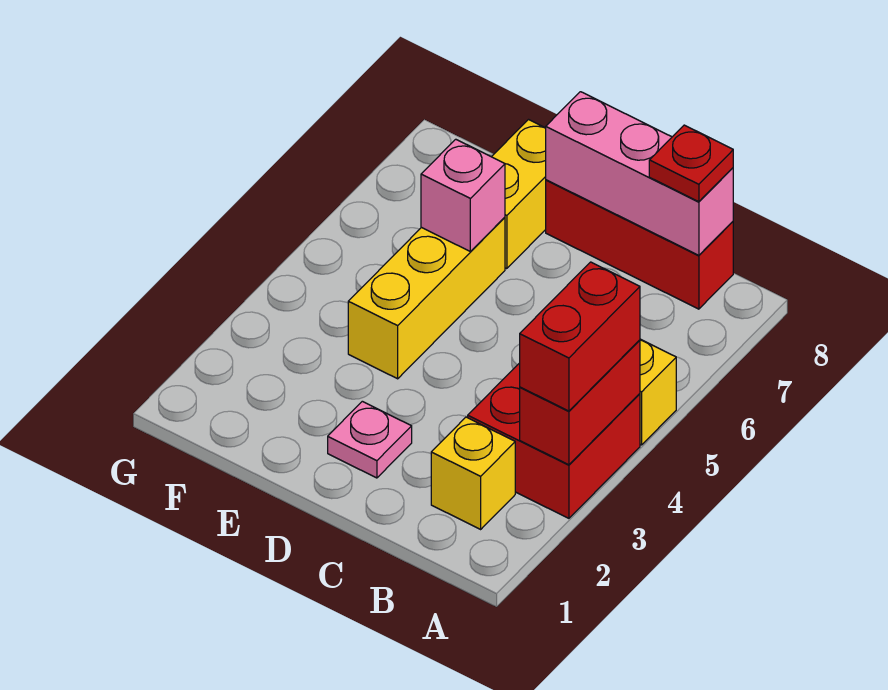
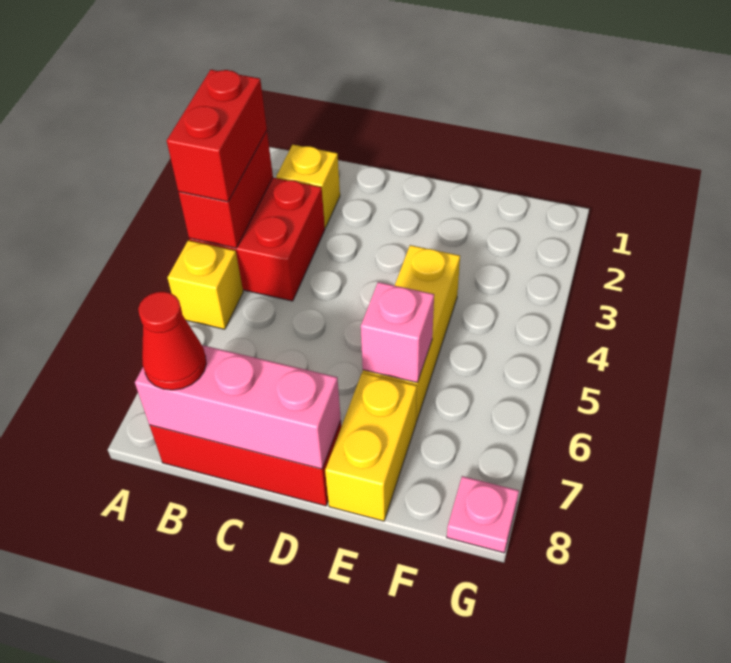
red 1x1 plate [649,125,733,202] -> red 1x1 cone [138,292,206,390]
pink 1x1 plate [328,401,412,478] -> pink 1x1 plate moved to [447,476,519,553]

